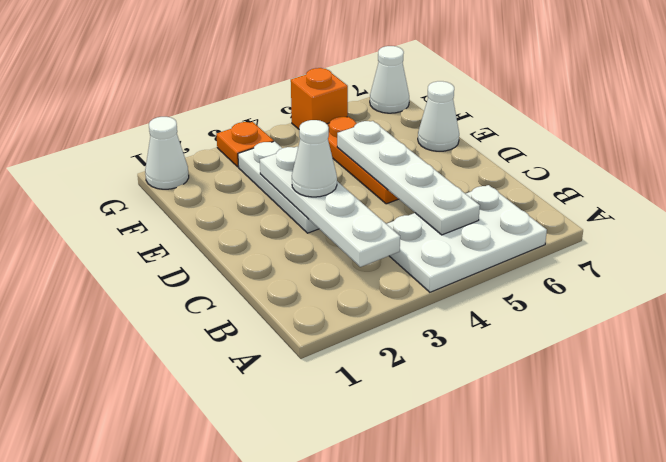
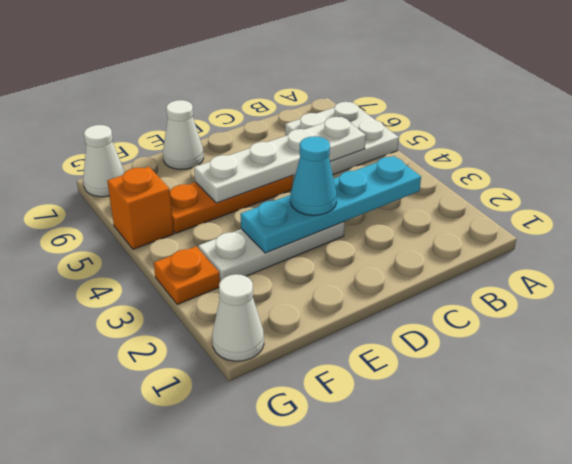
white 2x3 plate [387,185,547,292] -> white 2x2 plate [285,102,399,175]
white 1x4 plate [260,147,400,267] -> cyan 1x4 plate [240,156,421,253]
white 1x1 cone [292,120,337,197] -> cyan 1x1 cone [291,136,337,215]

